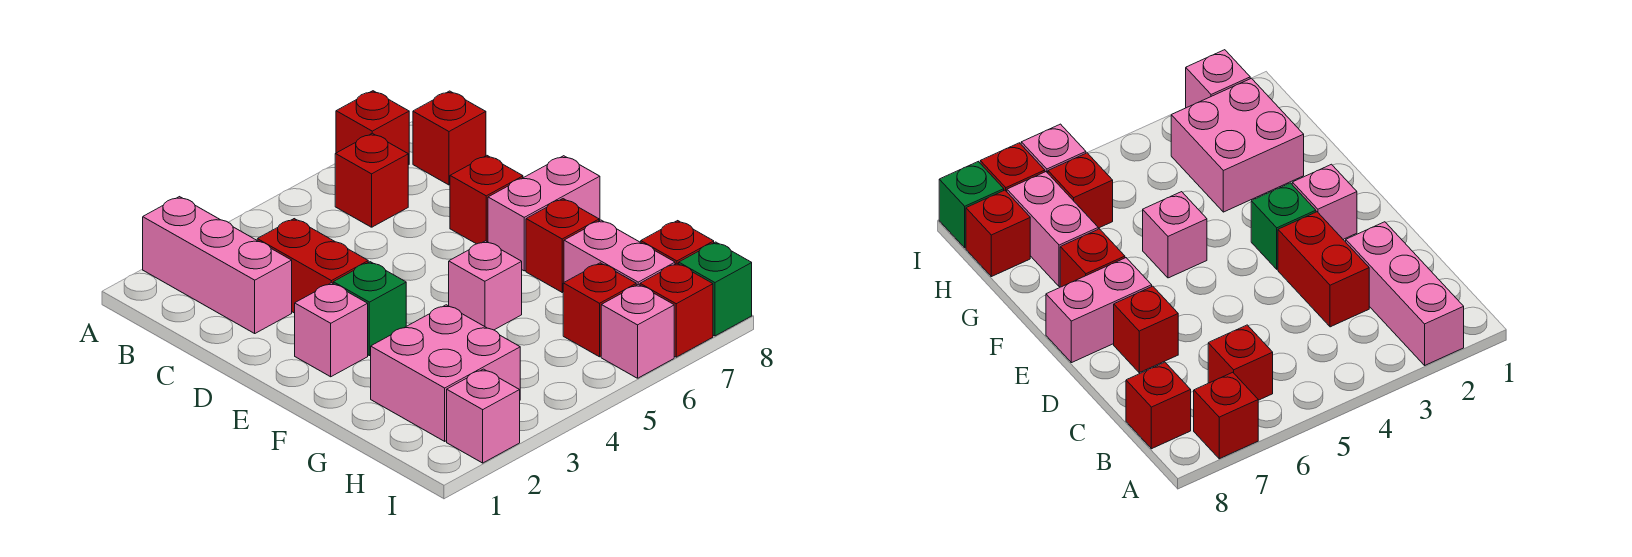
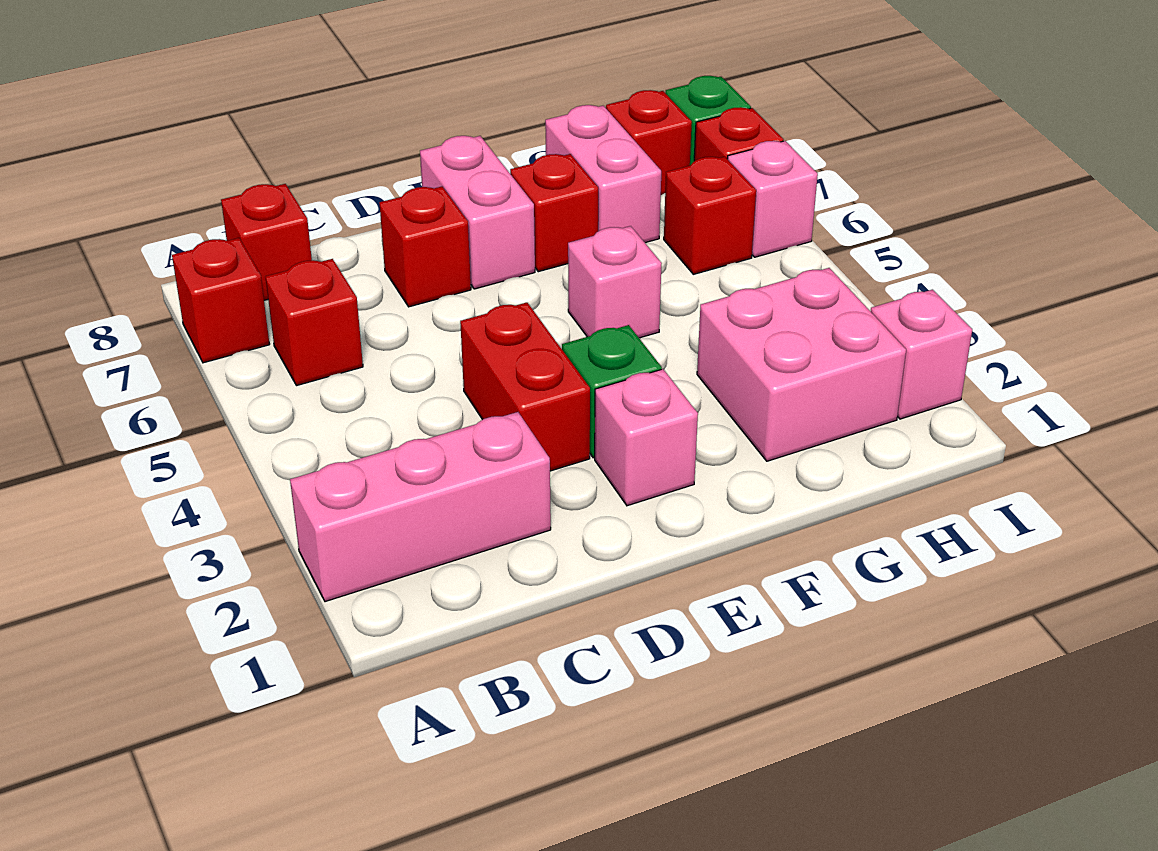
red 1x2 brick [257,219,368,313] -> red 1x2 brick turned to [460,302,590,471]
pink 1x2 brick [564,220,675,285] -> pink 1x2 brick turned to [545,105,661,243]

